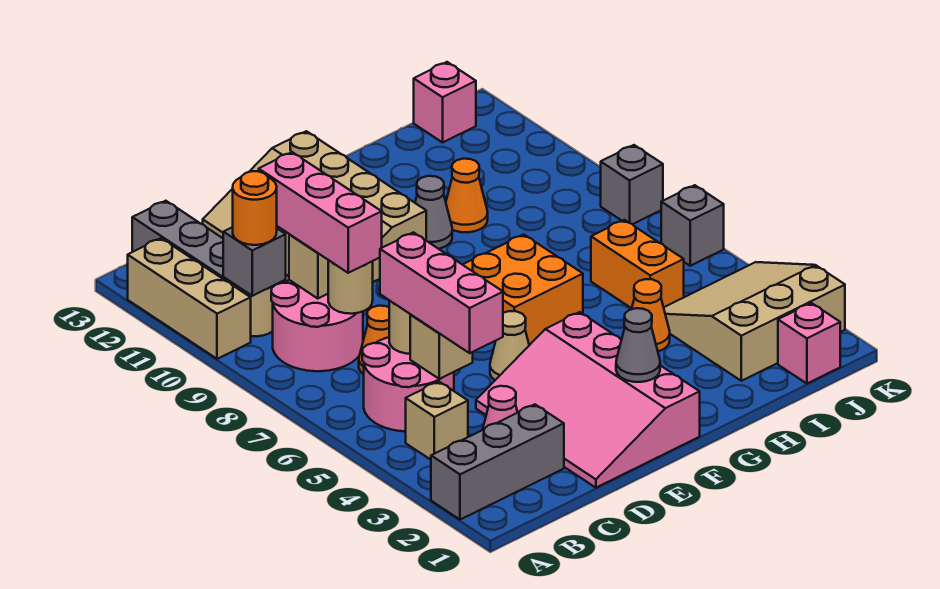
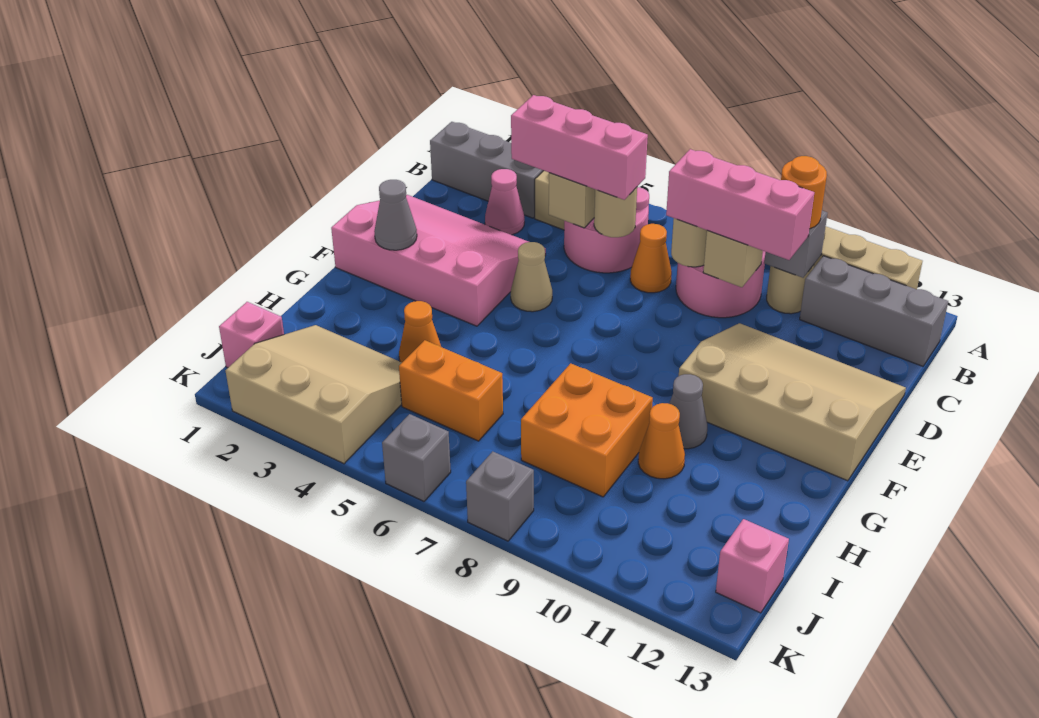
grey 1x3 brick [431,404,564,520] -> grey 1x3 brick turned to [430,122,543,218]
orange 2x2 brick [463,234,583,345] -> orange 2x2 brick moved to [521,363,653,497]
tan 3x3 slope [664,262,845,381] -> tan 3x3 slope turned to [225,325,402,464]

